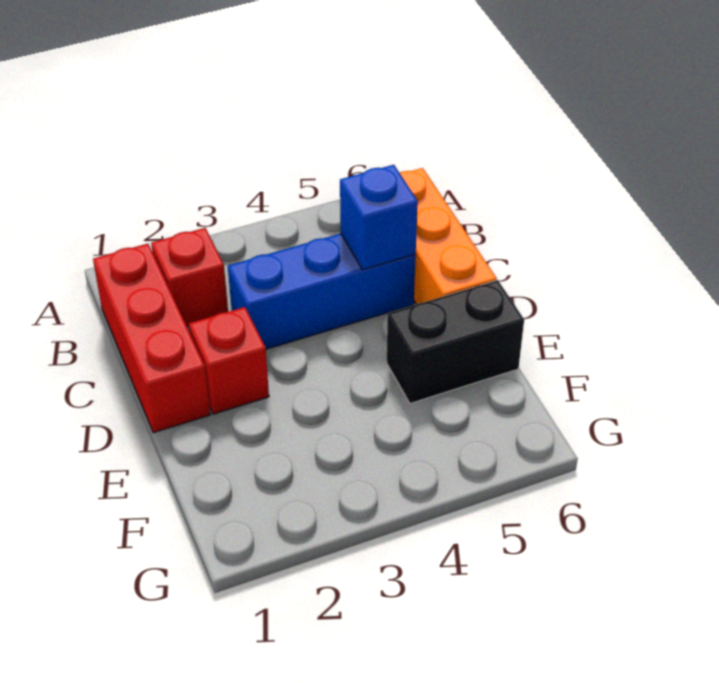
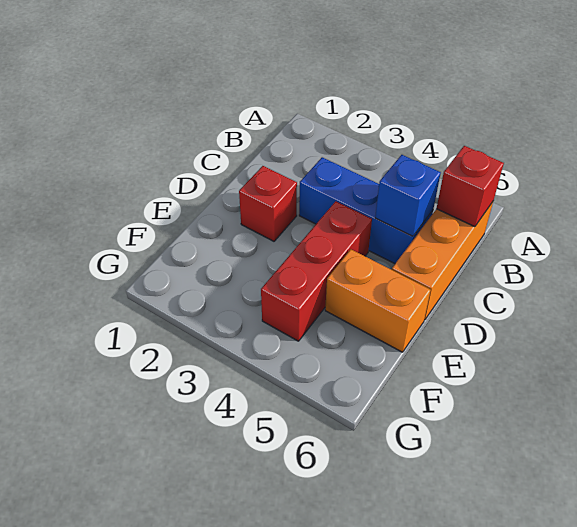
red 1x3 brick [93,244,210,433] -> red 1x3 brick moved to [261,201,372,341]
red 1x1 brick [151,228,228,326] -> red 1x1 brick moved to [436,146,504,227]
black 1x2 brick [387,280,524,404] -> orange 1x2 brick [325,249,431,352]

